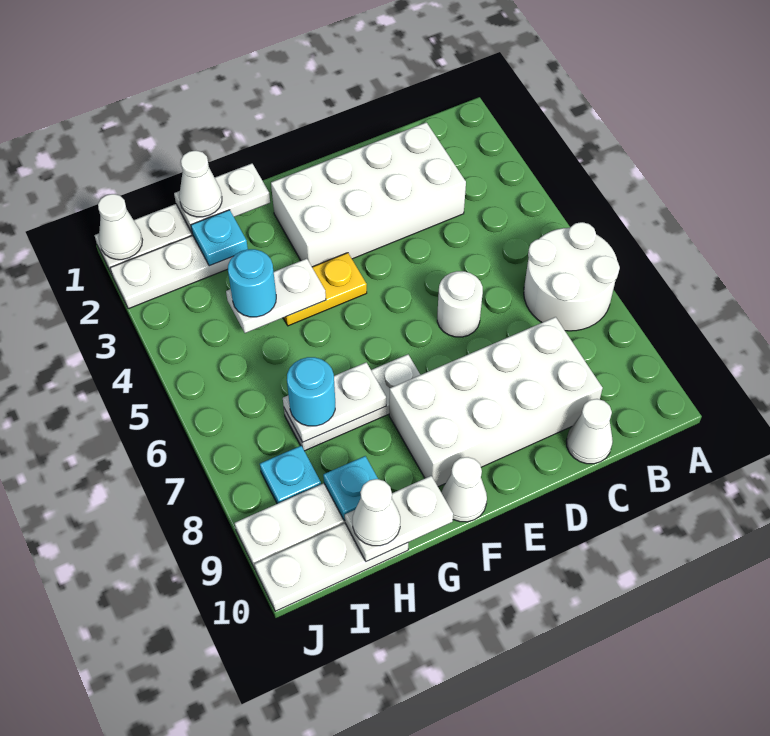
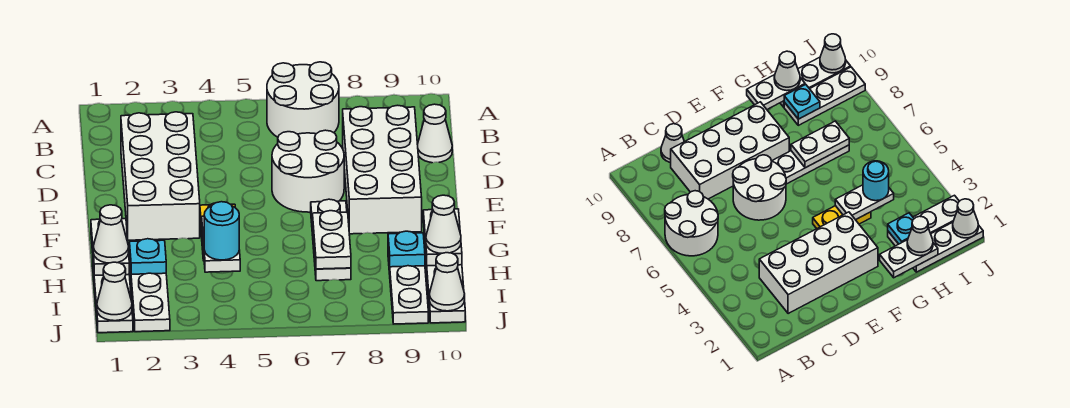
white 1x1 round brick [437,271,483,337] -> white 2x2 round brick [272,130,344,212]
white 1x1 cone [441,457,487,522] -> white 1x1 cone moved to [429,253,465,311]
cyan 1x1 round brick [287,357,335,426] -> none
cyan 1x1 plate [260,446,321,504] -> none

